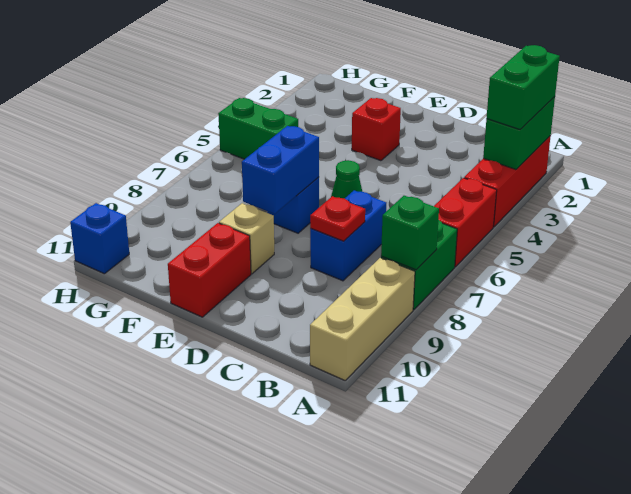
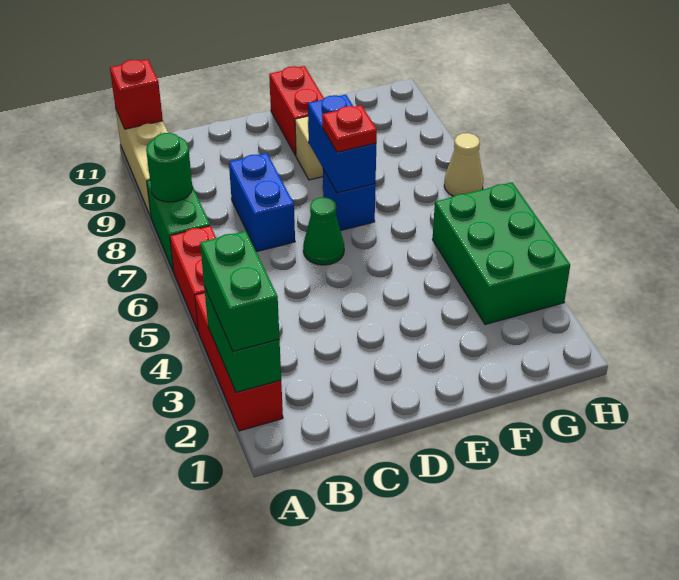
green 1x1 brick [381,196,439,270] -> green 1x1 round brick [146,133,192,202]
red 1x1 plate [310,196,365,241] -> red 1x1 plate moved to [322,105,377,152]
red 1x1 brick [352,98,401,161] -> red 1x1 brick moved to [110,59,163,129]
green 1x2 brick [218,98,298,159] -> green 2x3 brick [433,182,570,325]
none -> tan 1x1 cone [444,133,483,196]
blue 1x1 brick [70,203,129,274] -> none

